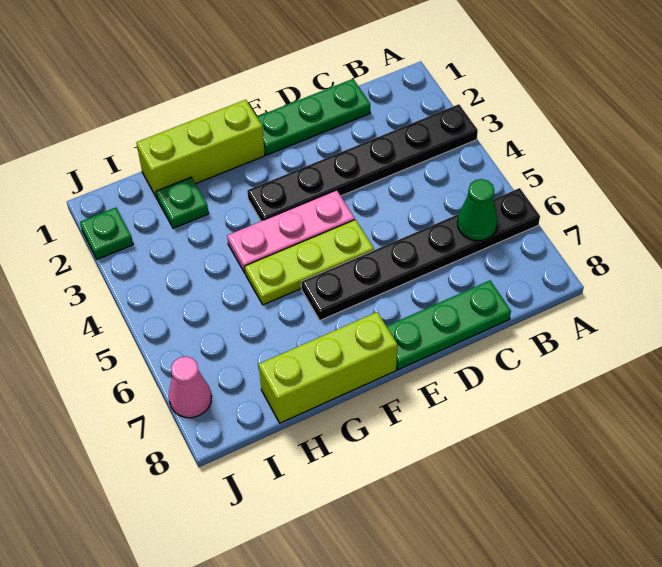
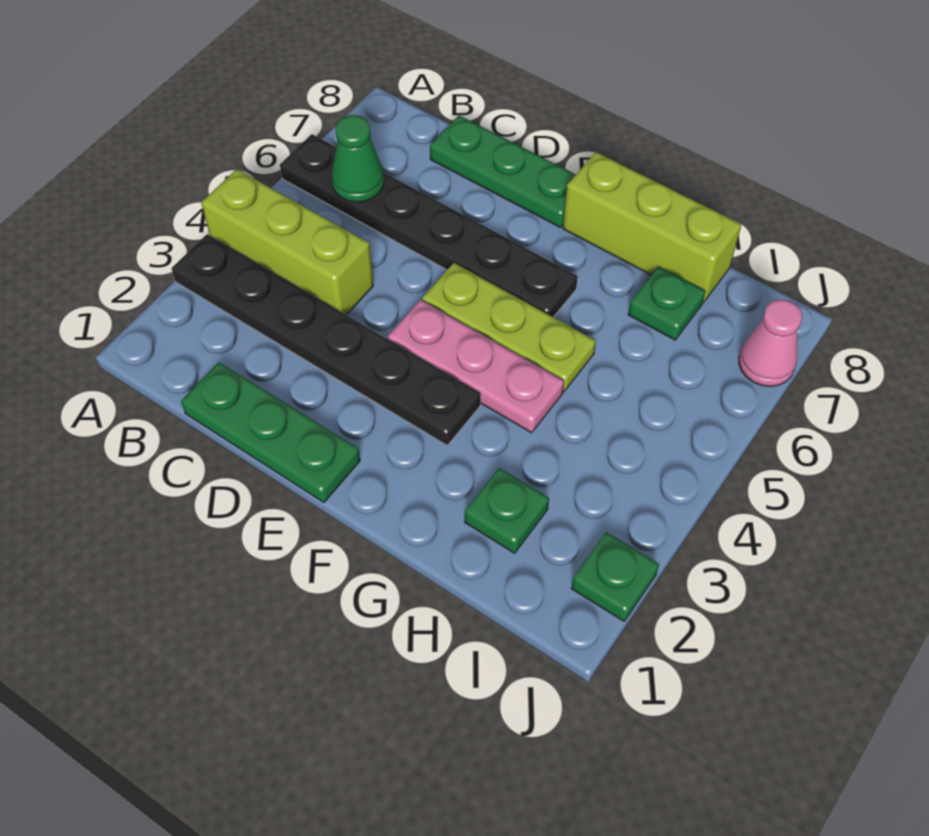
lime 1x3 brick [136,100,265,198] -> lime 1x3 brick moved to [201,169,373,315]
none -> green 1x1 plate [628,266,706,340]

